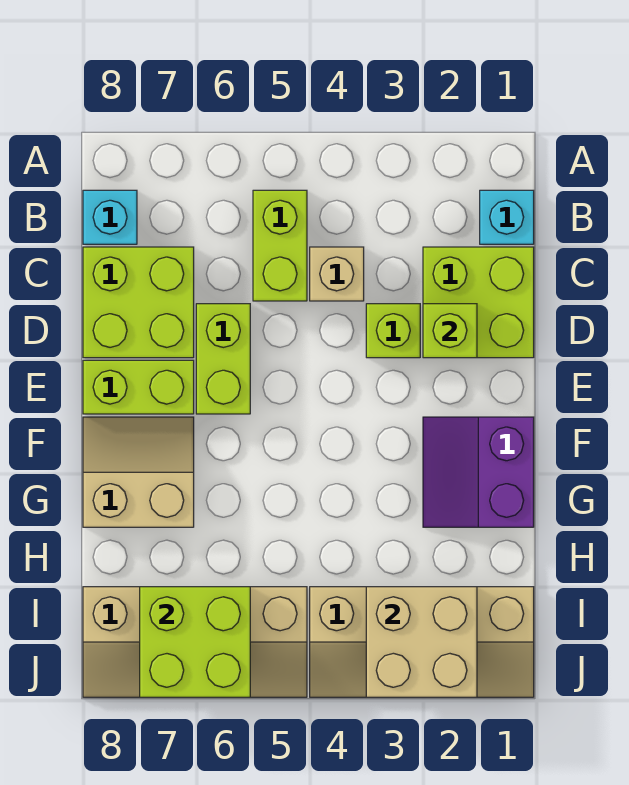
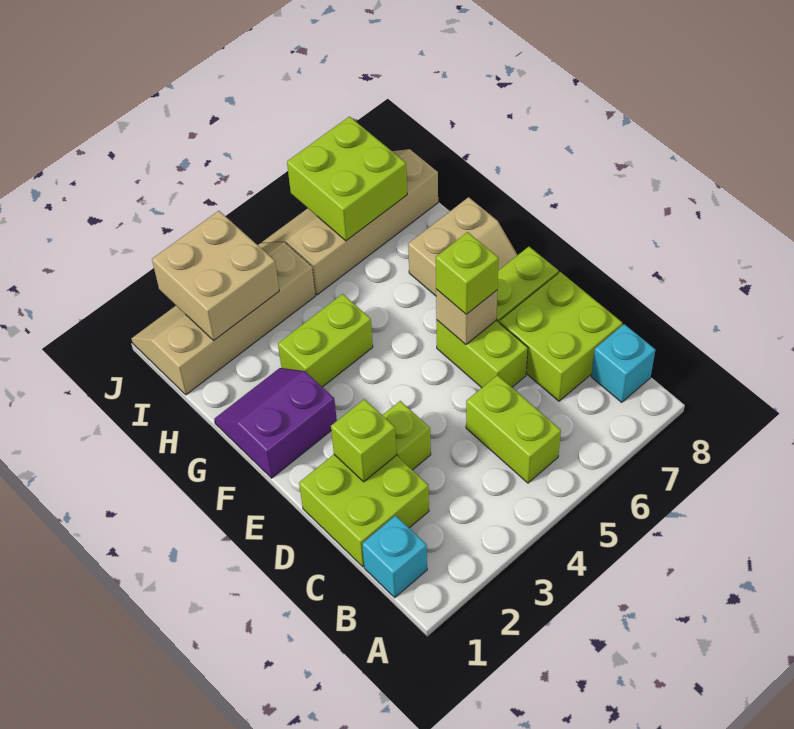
tan 1x1 brick [310,247,364,301] -> tan 1x1 brick moved to [436,289,497,345]
none -> lime 1x1 brick [436,232,499,314]
purple 2x2 slope [423,417,534,527] -> purple 2x2 slope turned to [214,368,337,478]
none -> lime 1x2 brick [278,294,373,387]

